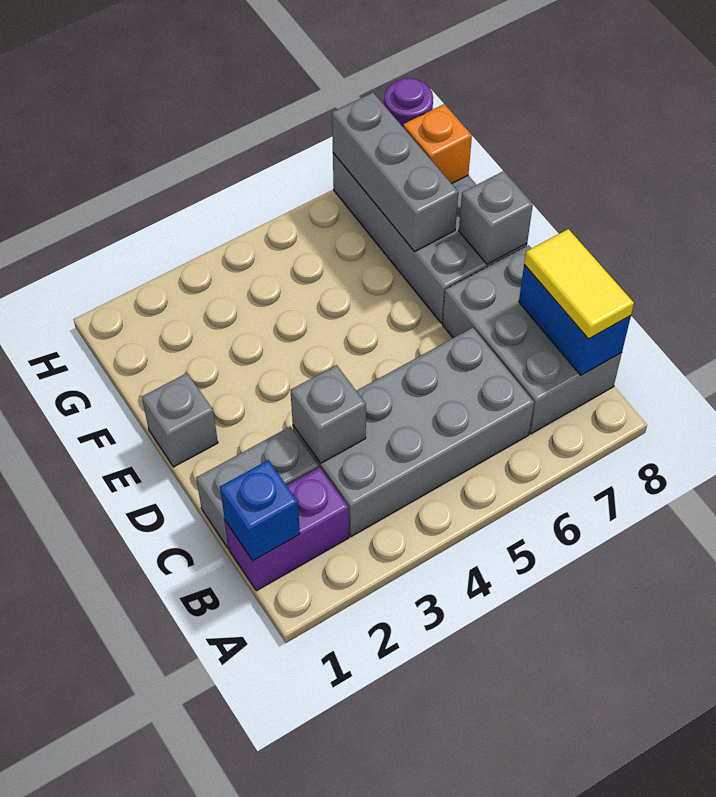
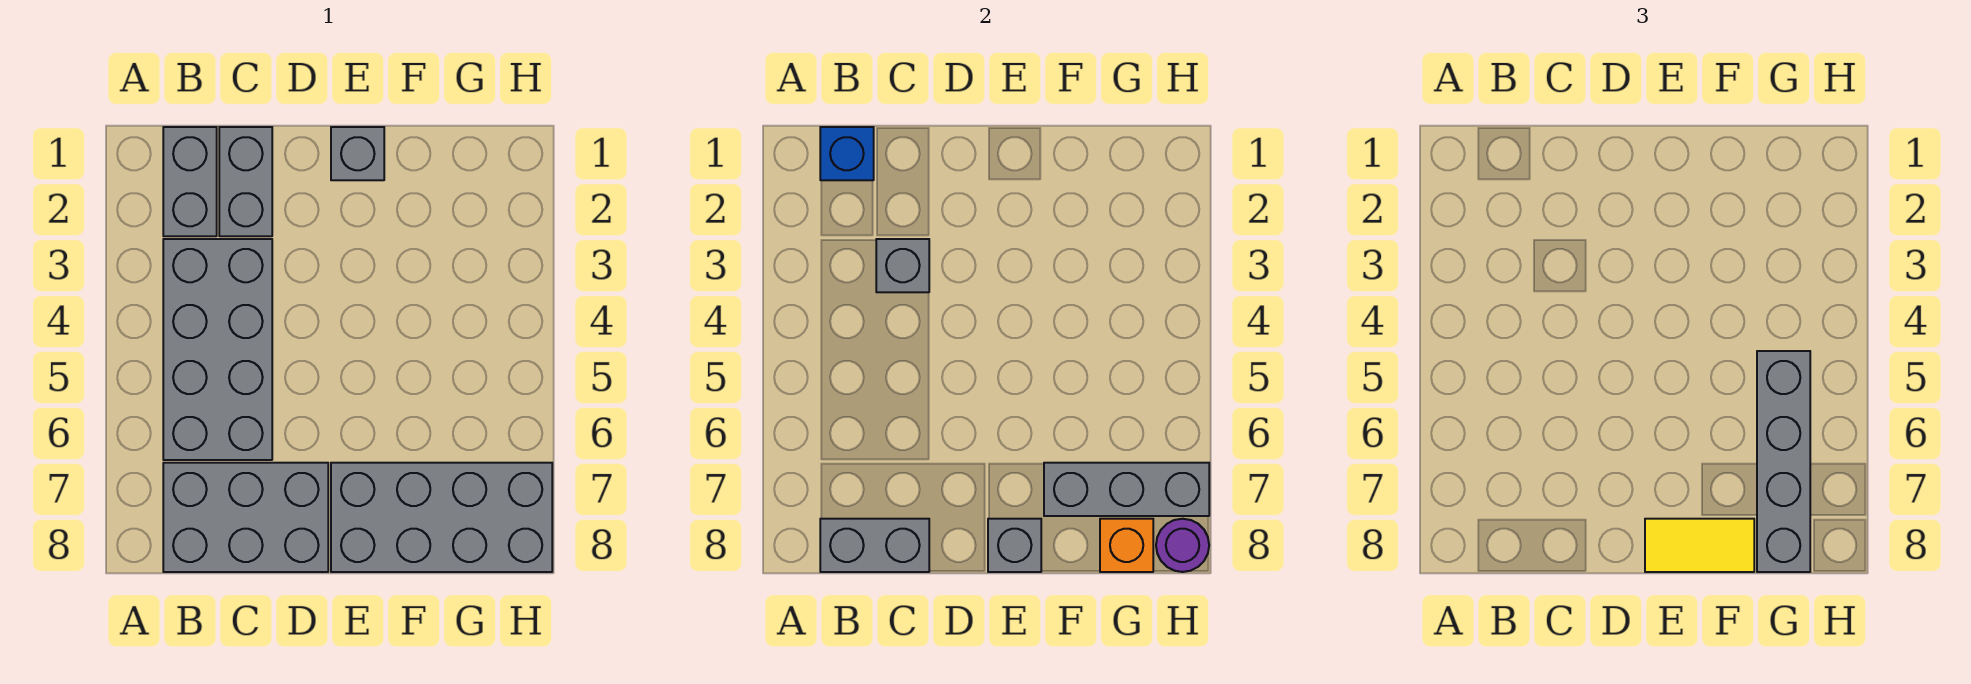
purple 1x2 brick [225,467,349,591] -> grey 1x2 brick [163,127,217,236]
blue 1x2 brick [519,265,631,375] -> grey 1x2 brick [820,519,929,572]
yellow 1x2 tile [524,229,634,339] -> yellow 1x2 tile moved to [1645,519,1754,572]
none -> grey 1x4 brick [1757,351,1810,572]

